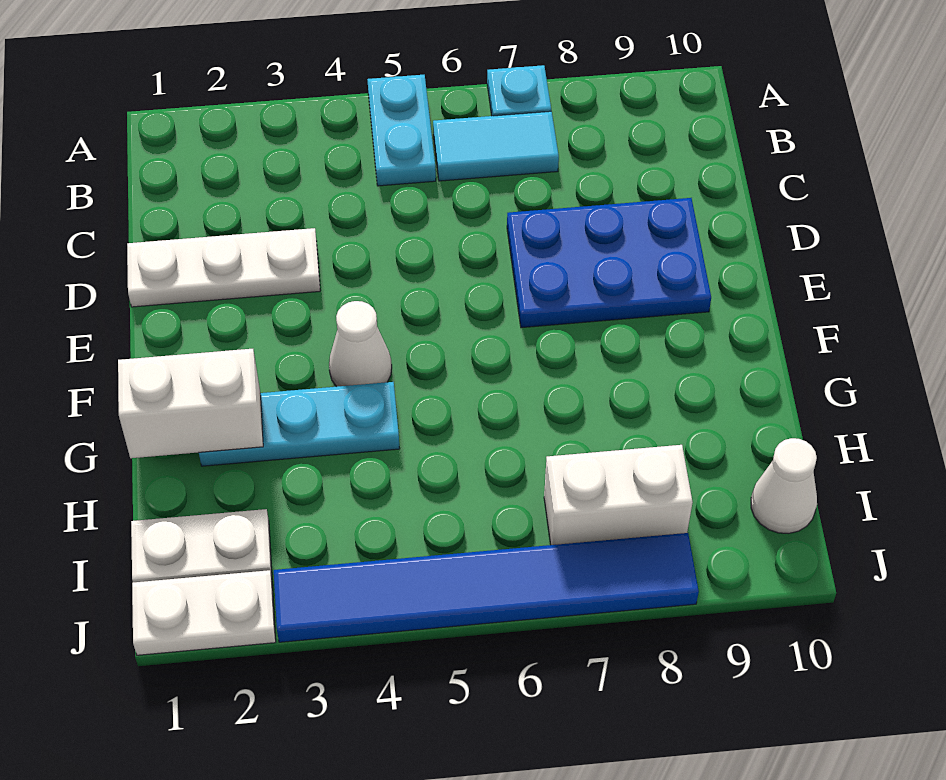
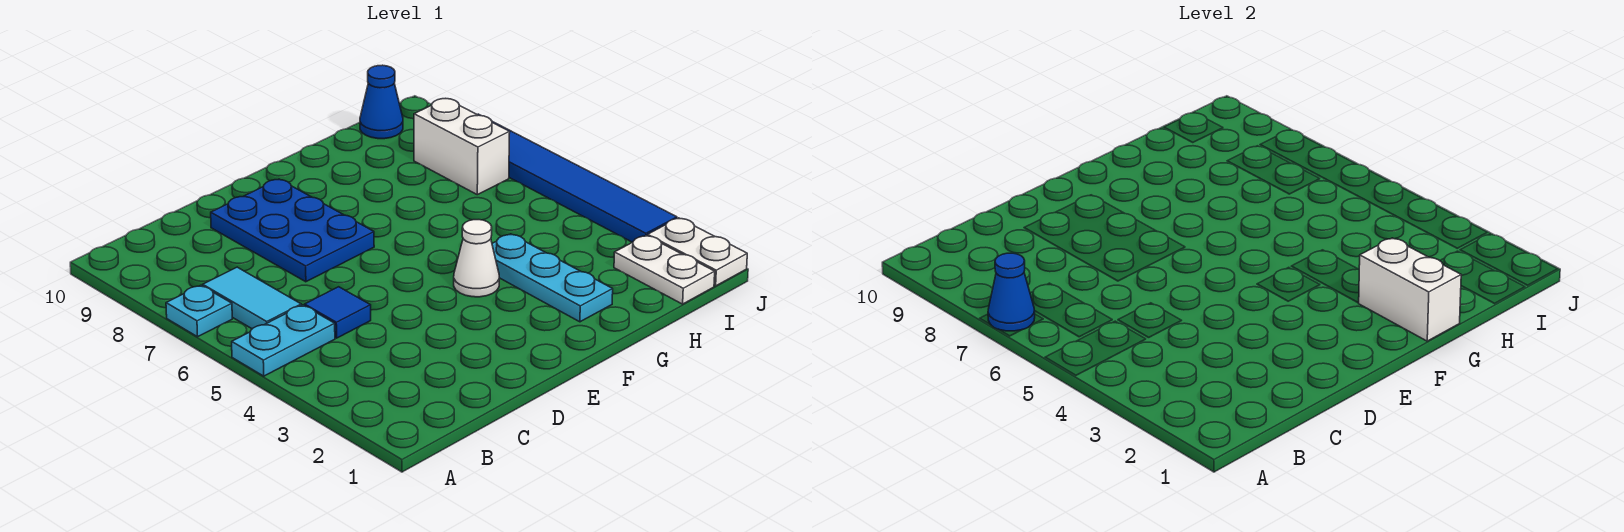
none -> blue 1x1 cone [988,253,1035,331]
none -> blue 1x1 tile [305,287,371,338]
white 1x3 plate [127,228,320,307] -> none
white 1x1 cone [751,438,817,533] -> blue 1x1 cone [360,65,403,139]

